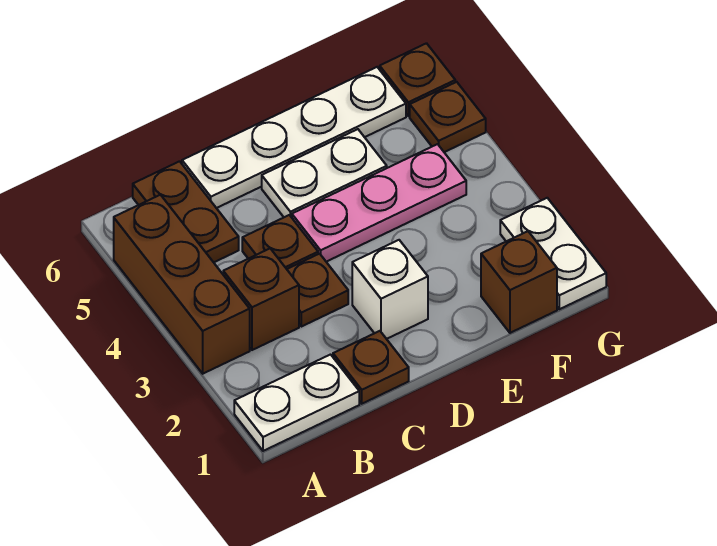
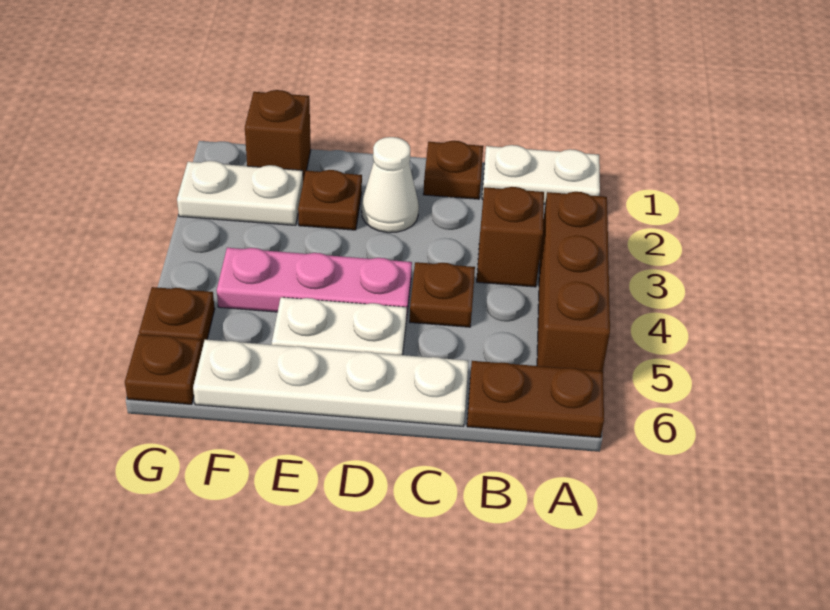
brown 1x2 plate [133,161,239,262] -> brown 1x2 plate turned to [467,361,604,438]
brown 1x1 plate [287,254,348,327] -> brown 1x1 plate moved to [298,170,362,230]
white 1x1 brick [352,240,428,339] -> white 1x1 cone [362,137,419,233]
white 1x2 plate [500,198,606,309] -> white 1x2 plate turned to [177,161,303,225]

